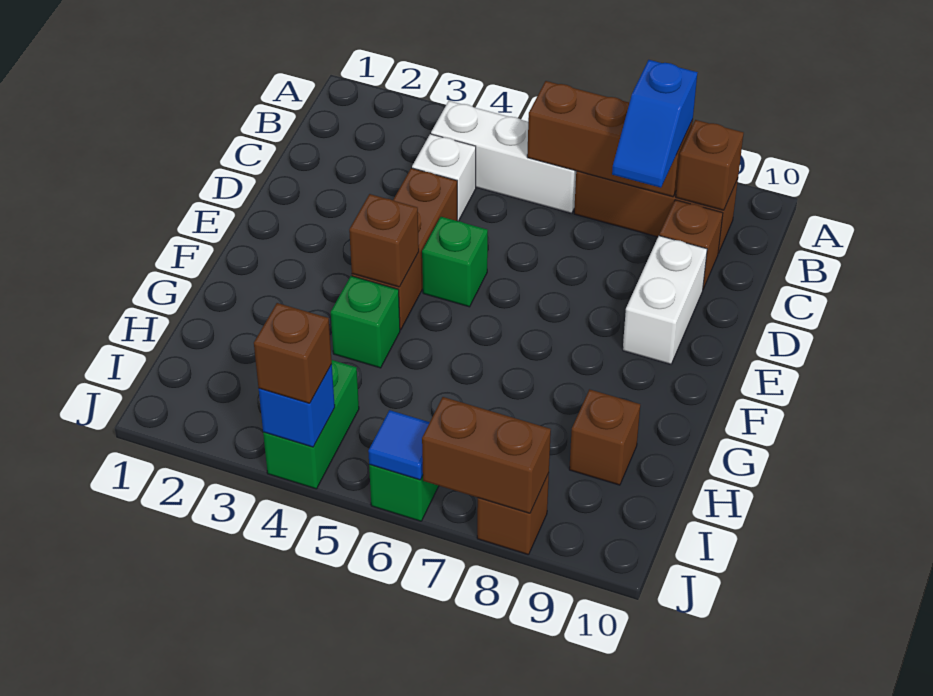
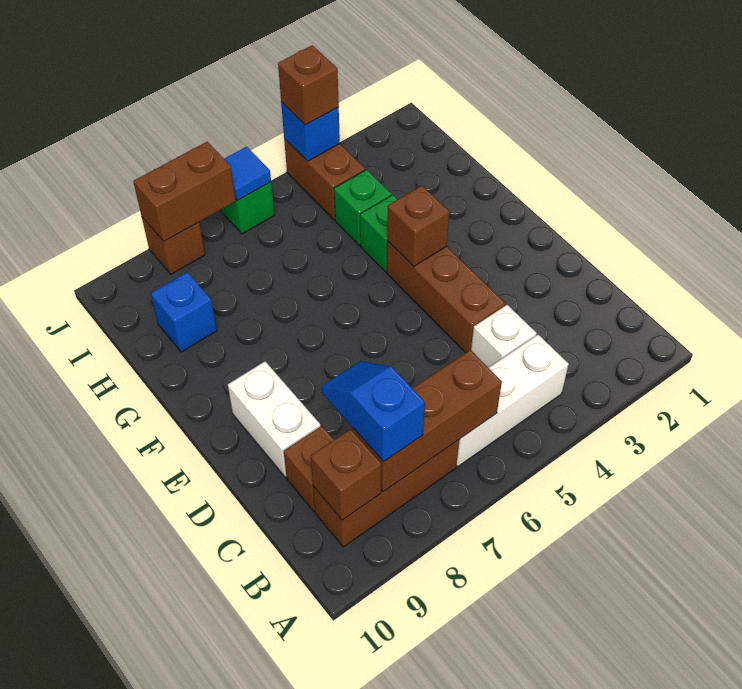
green 1x1 brick [422,217,488,307] -> green 1x1 brick moved to [334,170,392,245]
brown 1x1 brick [569,389,640,485] -> blue 1x1 brick [151,272,217,352]
green 1x2 brick [263,360,359,489] -> brown 1x2 brick [284,139,365,220]

